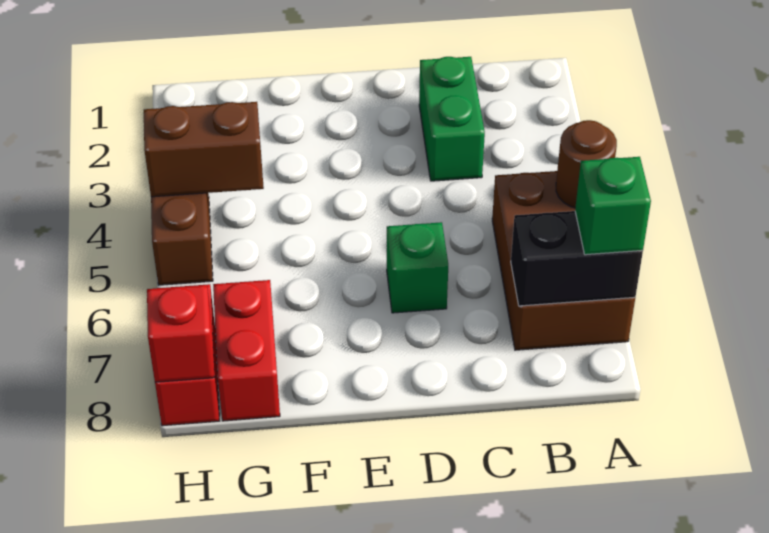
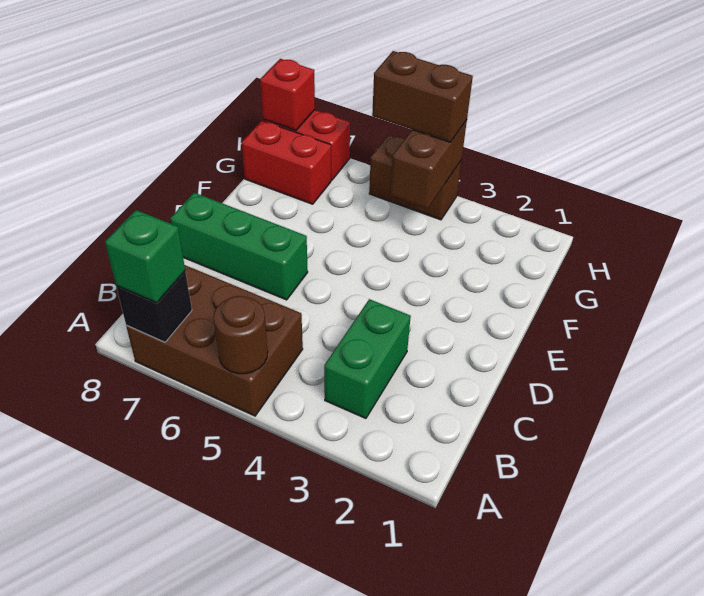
black 1x2 brick [511,211,643,306] -> black 1x1 brick [116,271,192,342]
green 1x2 brick [419,57,485,181] -> green 1x2 brick turned to [324,299,411,418]
green 1x1 brick [387,222,448,313] -> green 1x3 brick [170,193,308,300]
none -> brown 1x2 brick [372,51,473,142]

